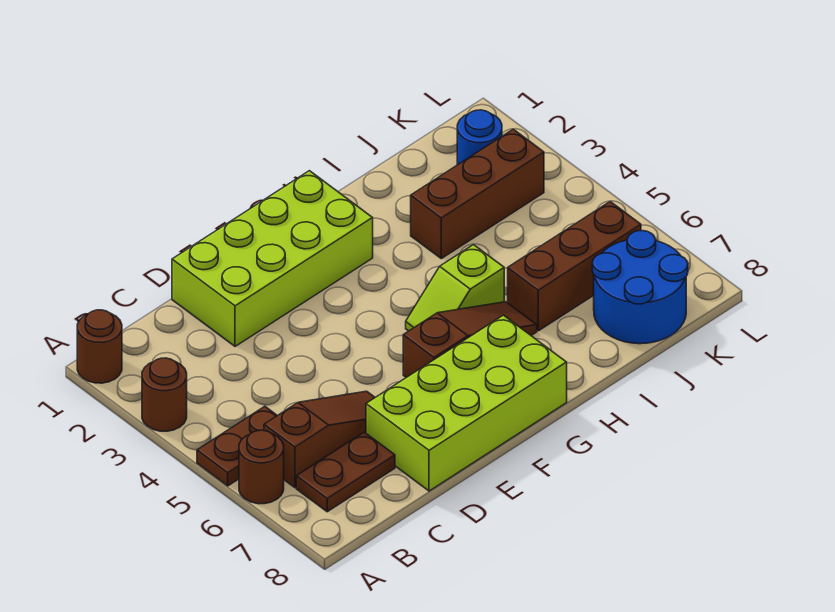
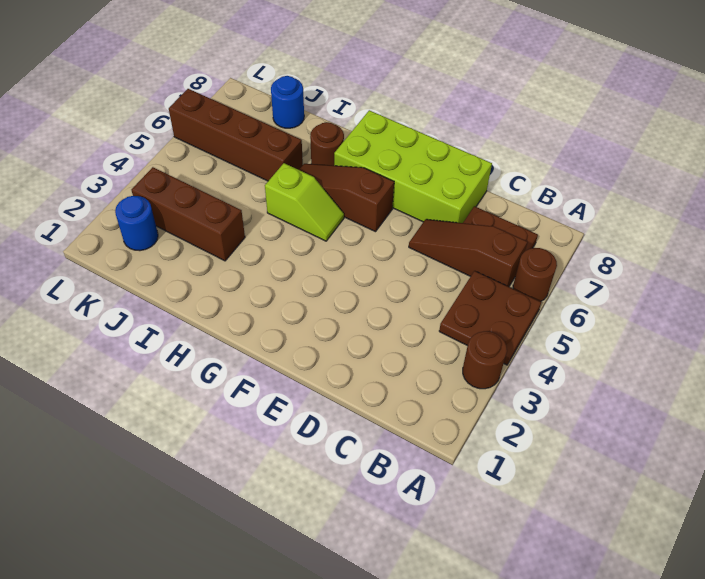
brown 1x1 round brick [77,310,122,383] -> brown 1x1 round brick moved to [310,122,344,166]
brown 1x2 plate [197,406,277,486] -> brown 2x2 plate [439,271,541,365]
lime 2x4 brick [172,171,373,346] -> none
brown 1x3 brick [508,202,641,331] -> brown 1x4 brick [169,89,303,181]
blue 2x2 round brick [592,231,688,344] -> blue 1x1 round brick [271,76,304,128]

